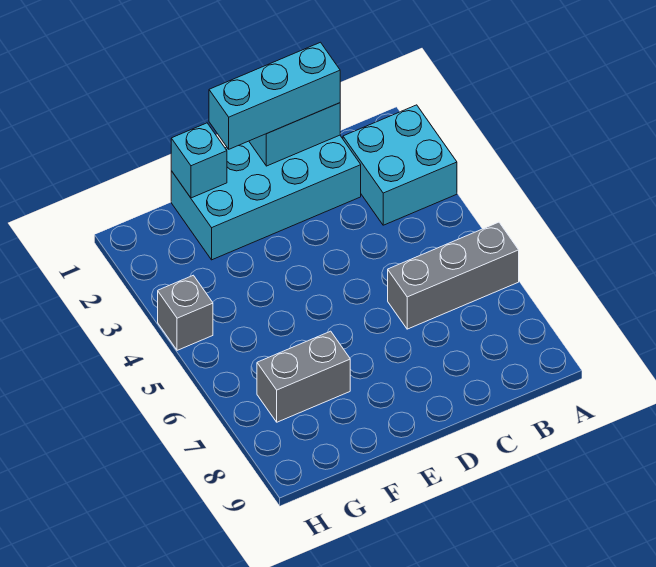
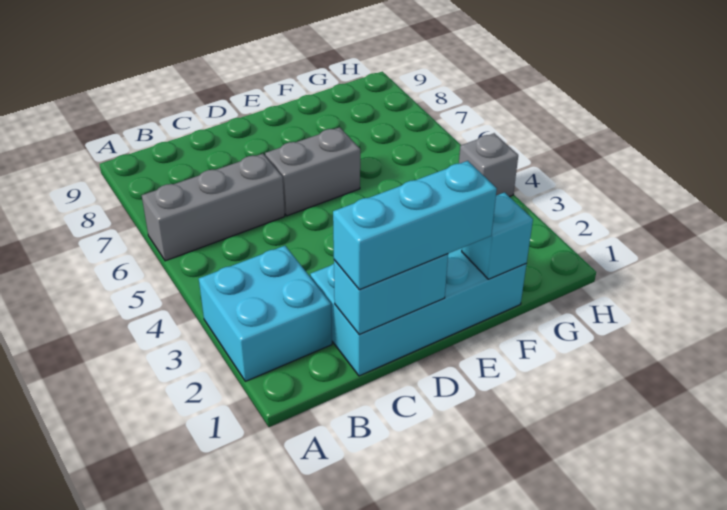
grey 1x2 brick [257,331,350,422] -> grey 1x2 brick moved to [265,127,360,216]

